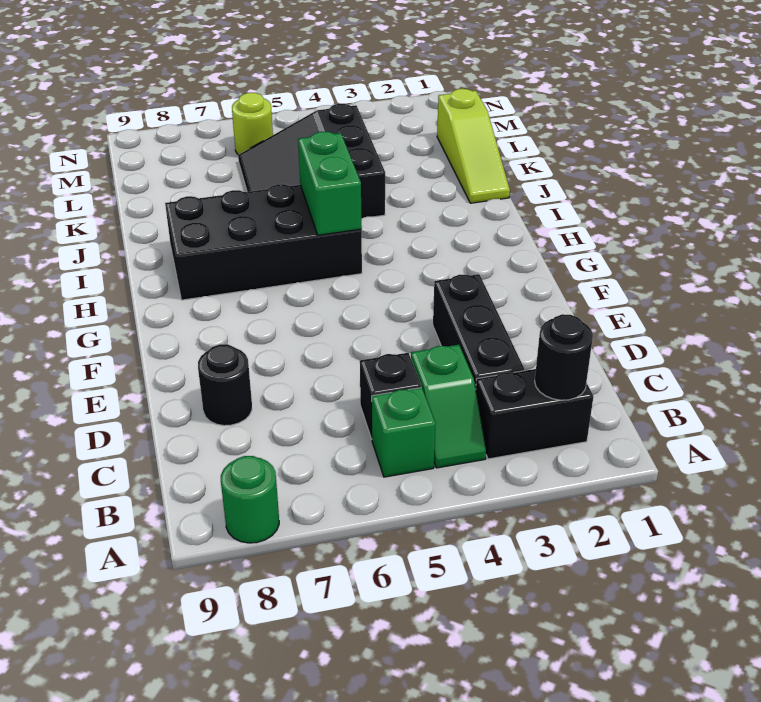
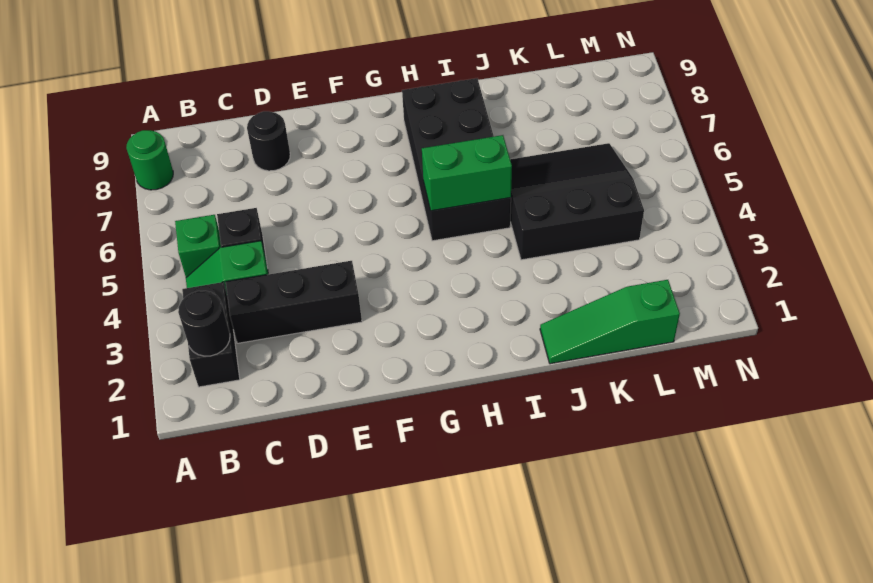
lime 1x3 slope [437,89,510,203] -> green 1x3 slope [540,280,680,364]
lime 1x1 round brick [232,93,273,155] -> none

